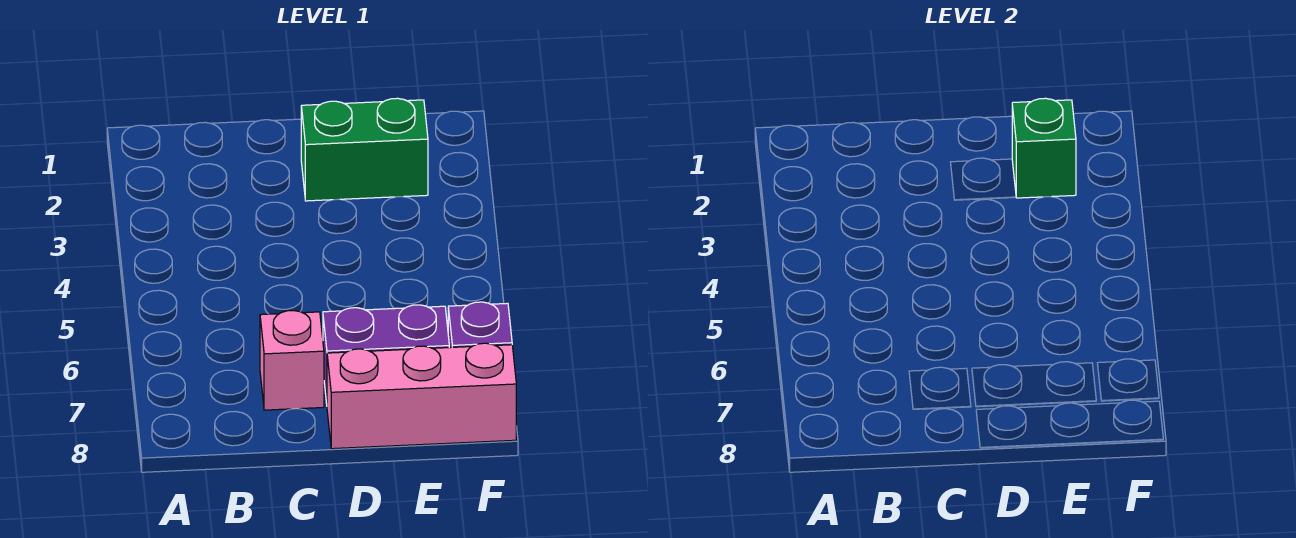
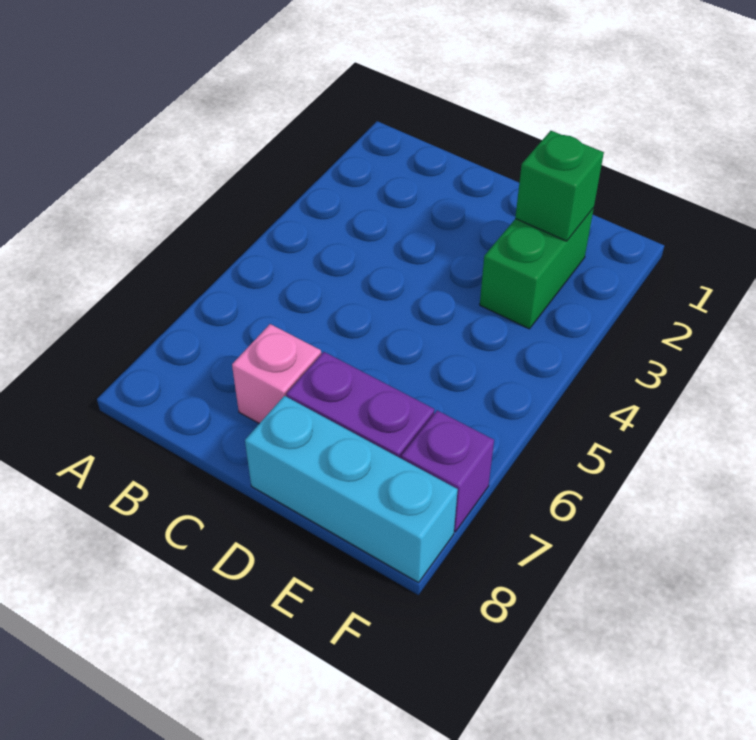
green 1x2 brick [301,98,428,201] -> green 1x2 brick turned to [480,208,594,329]
pink 1x3 brick [327,343,516,449] -> cyan 1x3 brick [245,396,458,583]

